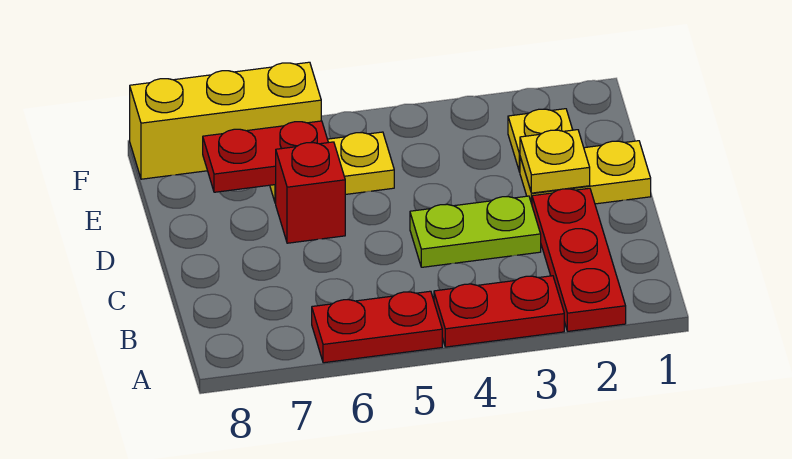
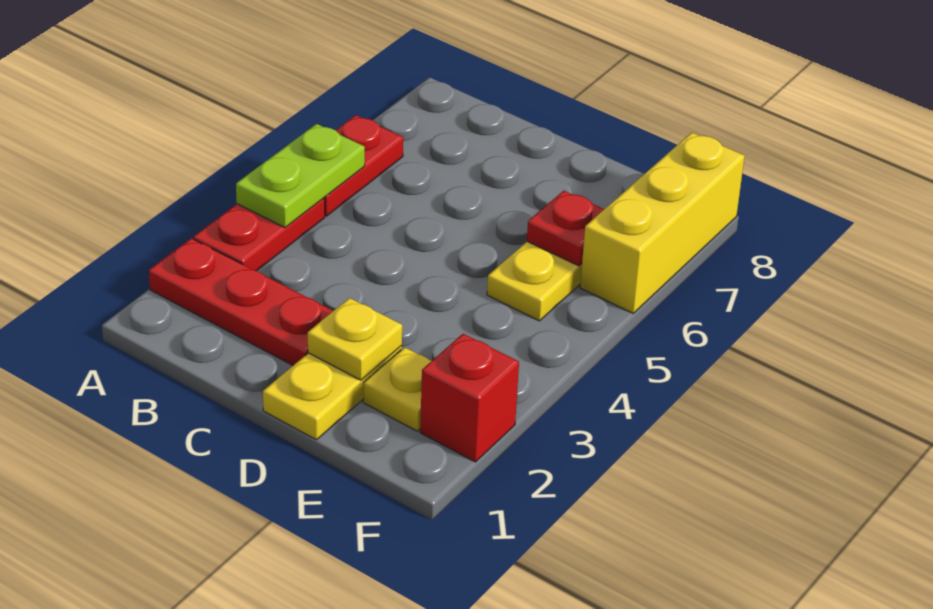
lime 1x2 plate [410,196,541,267] -> lime 1x2 plate moved to [236,124,365,228]
red 1x1 brick [276,142,345,243] -> red 1x1 brick moved to [420,334,519,462]
red 1x2 plate [203,121,328,192] -> red 1x1 plate [527,191,604,266]

